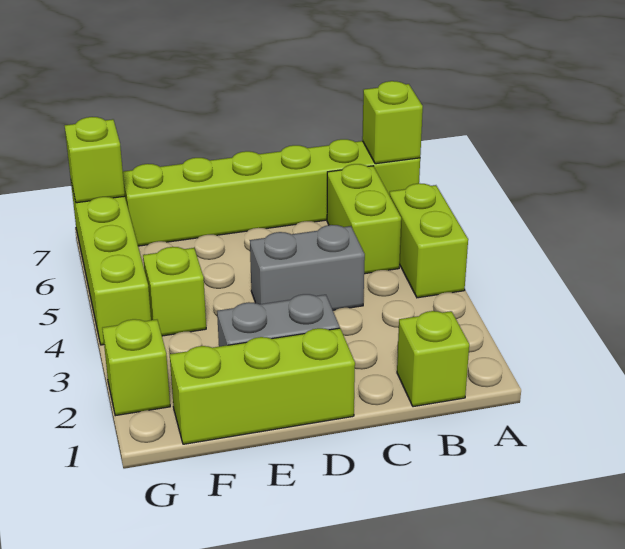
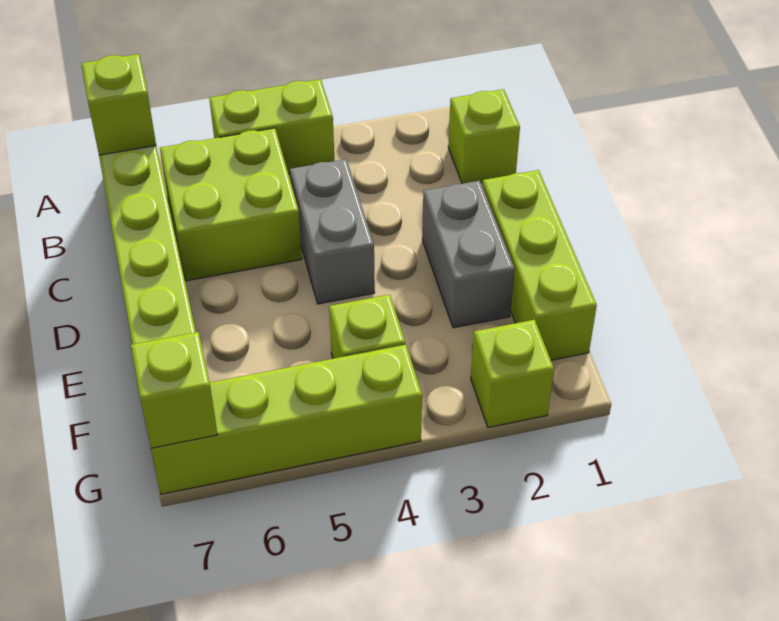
lime 1x2 brick [327,164,401,274] -> lime 2x2 brick [160,128,302,281]

